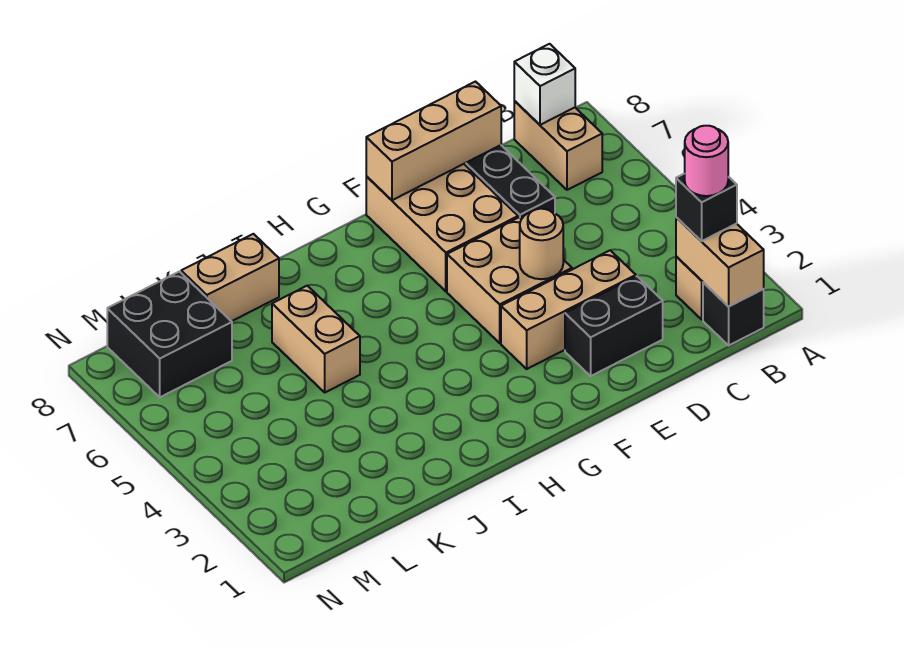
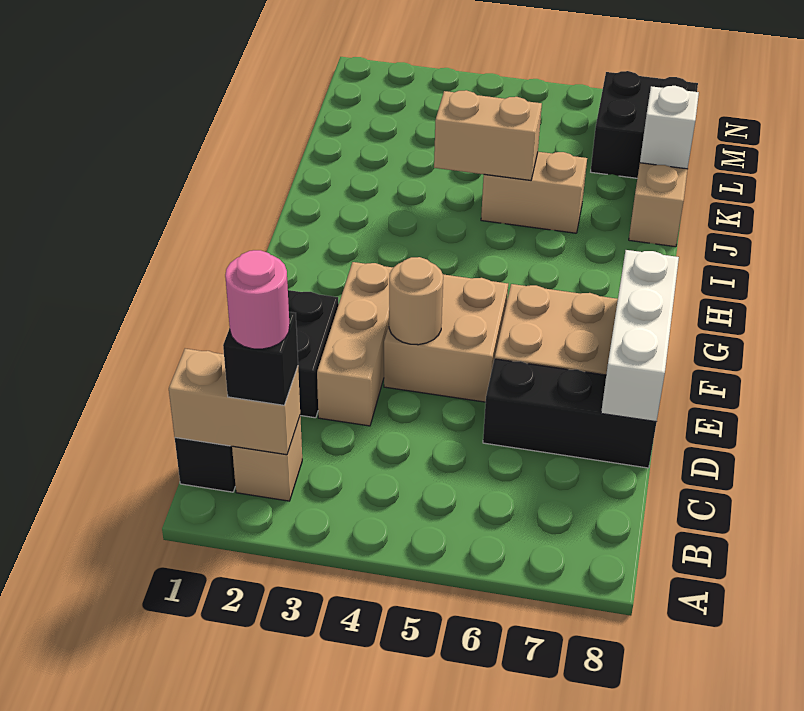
tan 1x2 brick [514,101,602,190] -> tan 1x2 brick moved to [434,90,542,180]
white 1x1 brick [514,44,575,125] -> white 1x1 brick moved to [640,86,699,169]
tan 1x3 brick [366,82,501,200] -> white 1x3 brick [601,250,679,422]

